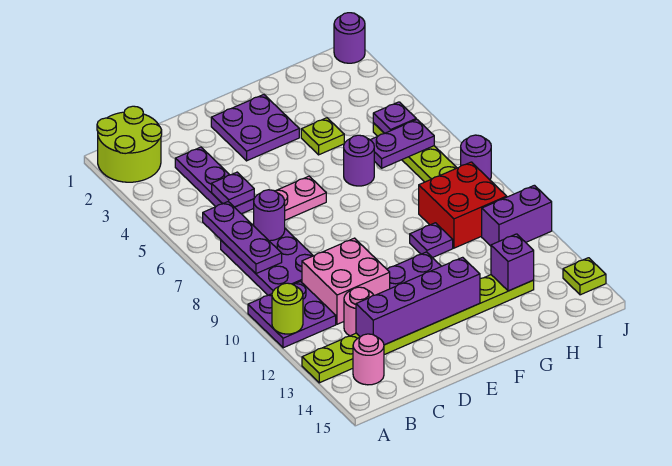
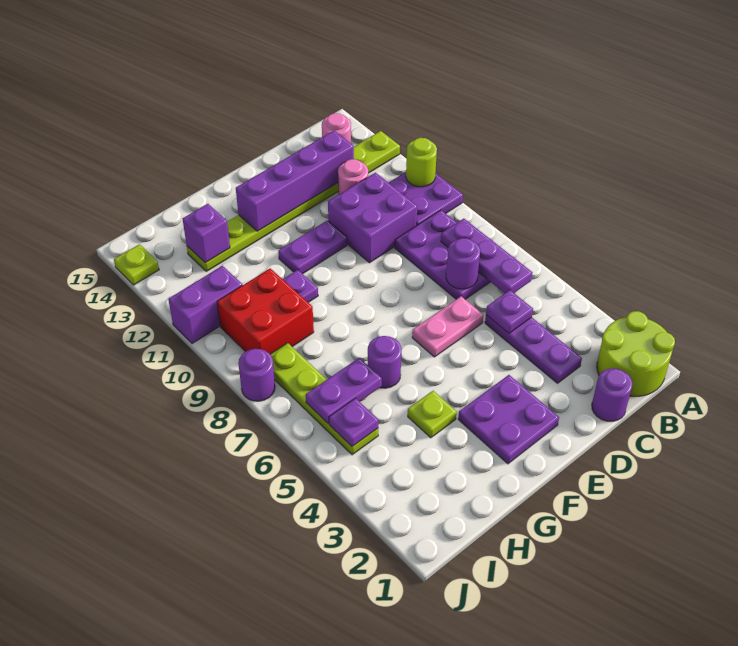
pink 2x2 brick [302,238,390,324] -> purple 2x2 brick [328,172,417,263]
purple 1x1 round brick [334,13,365,63] -> purple 1x1 round brick moved to [592,368,632,421]

